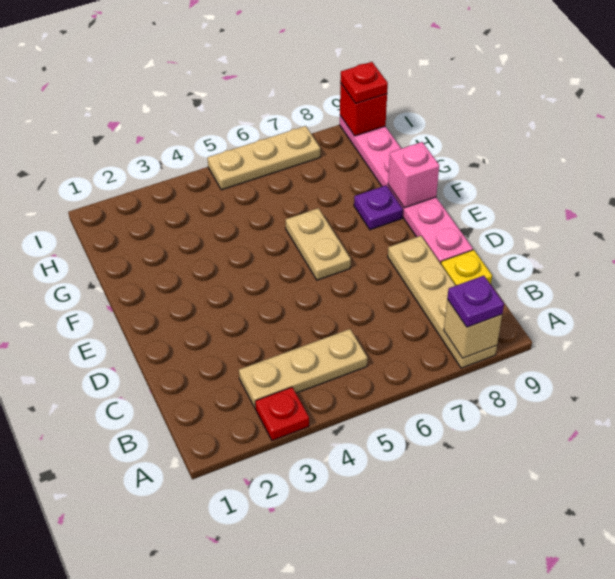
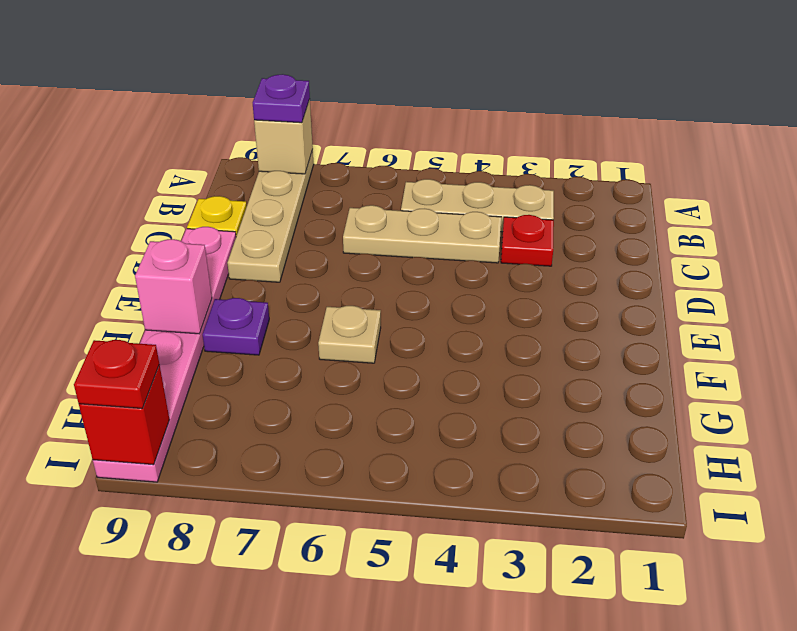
red 1x1 plate [255,387,309,441] -> red 1x1 plate moved to [501,215,554,266]
tan 1x2 plate [286,208,351,280] -> tan 1x1 plate [318,306,381,363]
tan 1x3 plate [207,126,320,190] -> tan 1x3 plate moved to [343,205,501,263]

